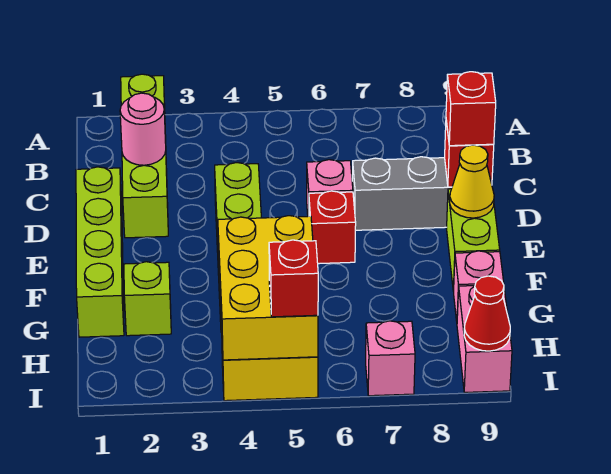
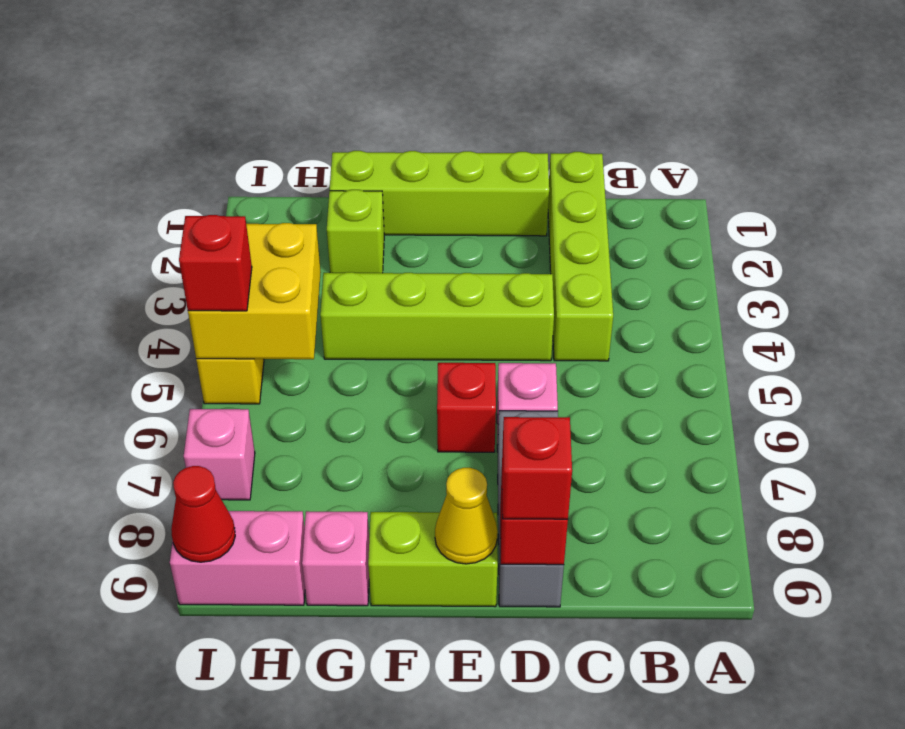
lime 1x4 brick [121,74,168,238] -> lime 1x4 brick turned to [548,152,613,361]
pink 1x1 round brick [120,93,166,165] -> none
yellow 2x3 brick [218,216,318,360] -> yellow 2x2 brick [188,223,321,359]

